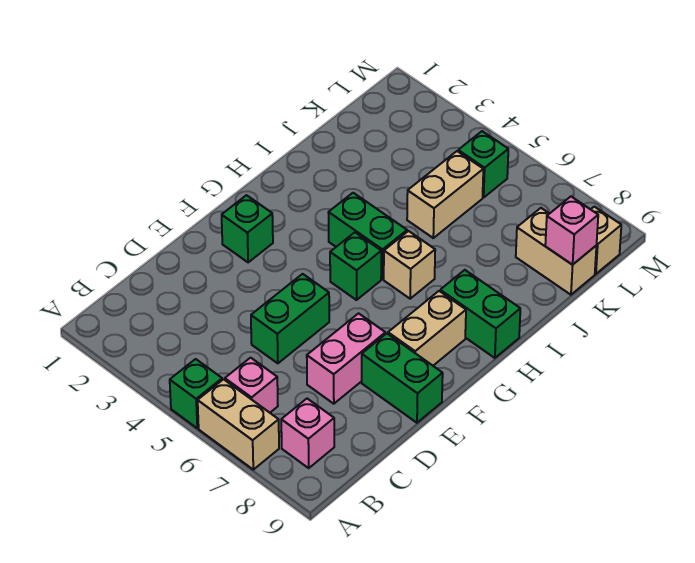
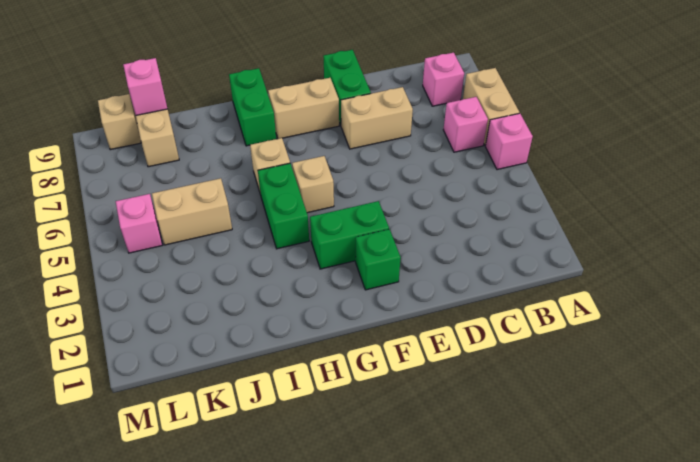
green 1x1 brick [170,359,222,428] -> pink 1x1 brick [485,113,533,170]
green 1x2 brick [251,274,329,363] -> green 1x2 brick moved to [310,201,389,269]
pink 1x2 brick [307,313,385,404] -> tan 1x2 brick [341,87,413,149]
green 1x1 brick [330,232,381,300] -> tan 1x1 brick [292,156,334,213]
green 1x1 brick [458,131,508,197] -> pink 1x1 brick [116,194,162,253]

